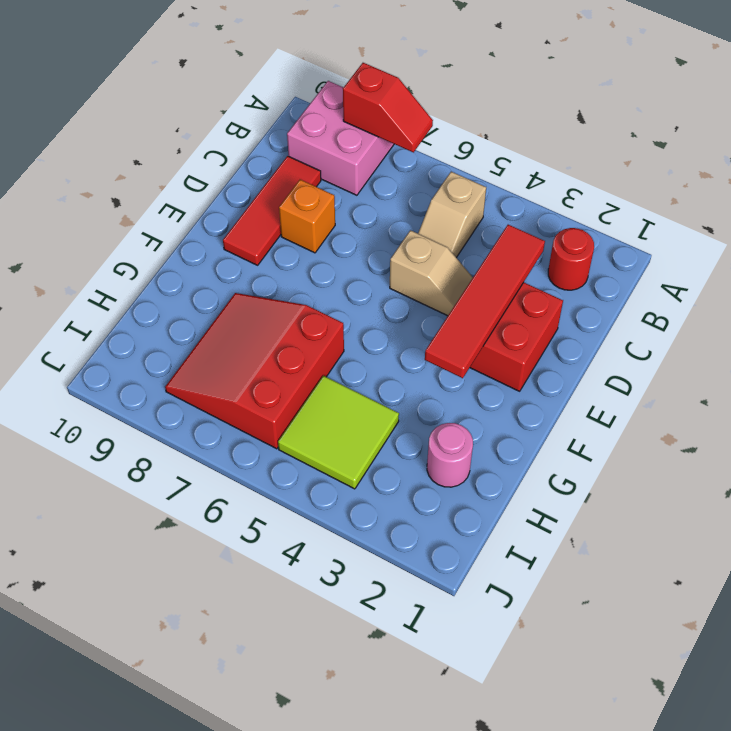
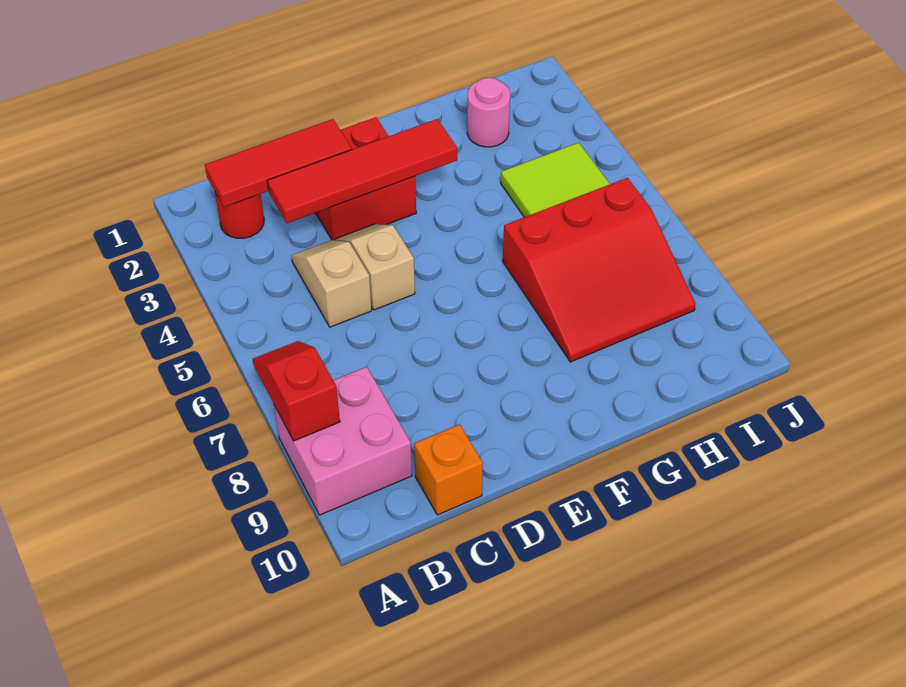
tan 1x2 slope [418,171,486,258] -> tan 1x2 slope turned to [292,240,372,327]
red 1x3 tile [223,156,321,265] -> red 1x3 tile moved to [205,119,352,207]
orange 1x1 brick [279,180,335,253] -> orange 1x1 brick moved to [414,424,483,515]

